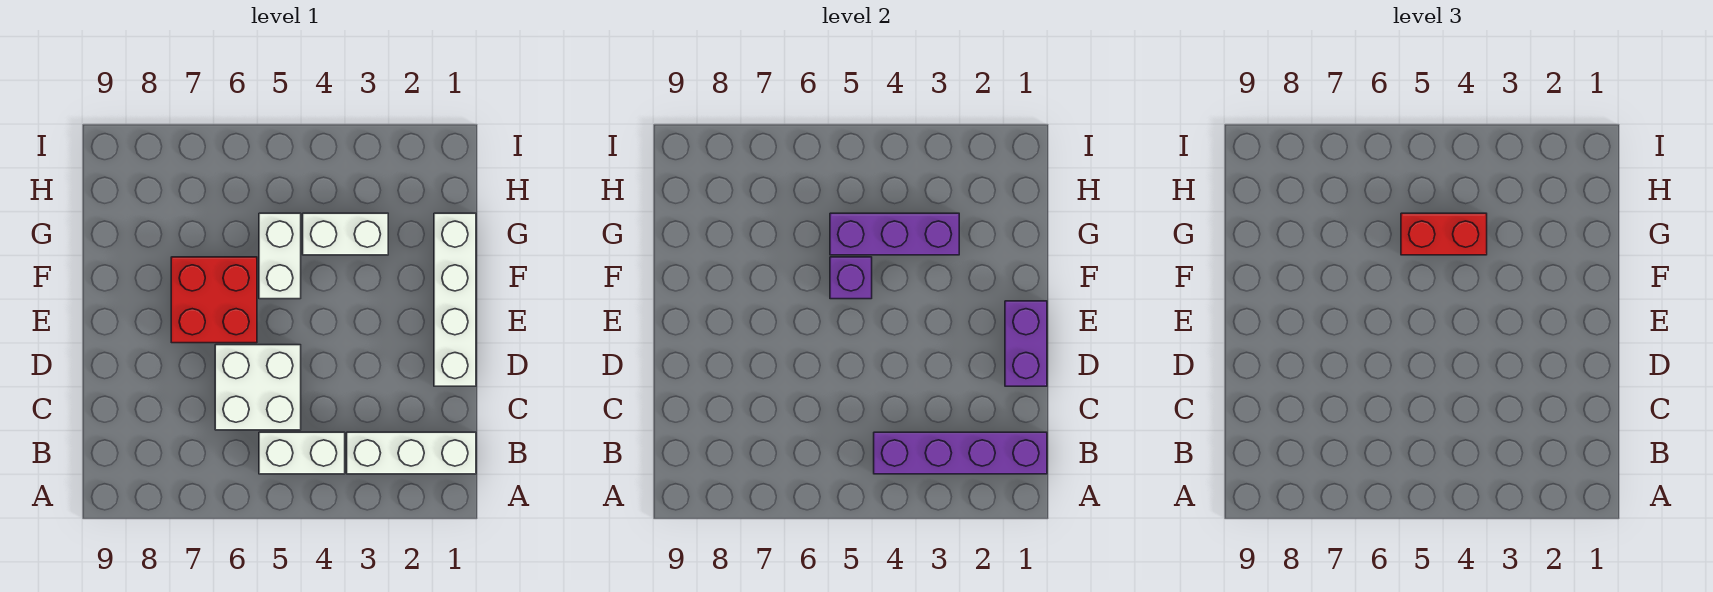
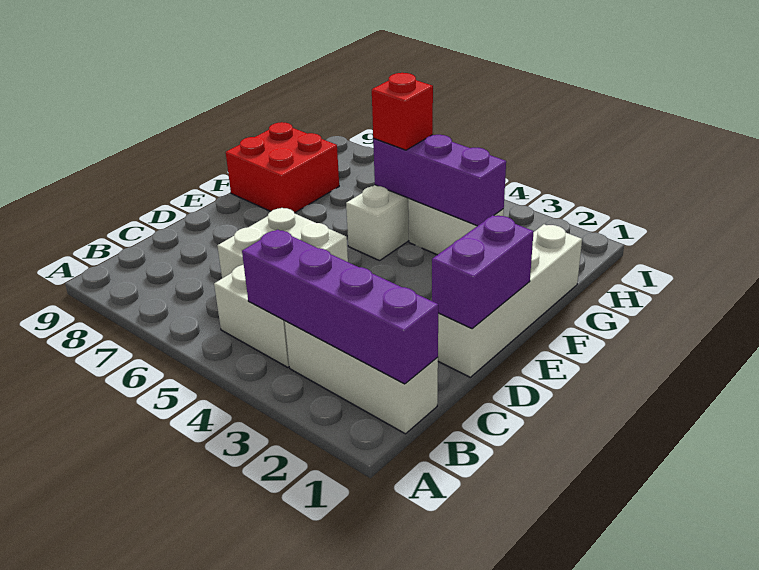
red 2x2 brick [171,257,257,343] -> red 2x2 brick moved to [226,122,339,213]
purple 1x1 brick [830,257,872,299] -> none
red 1x2 brick [1401,213,1487,255] -> red 1x1 brick [372,73,433,150]

